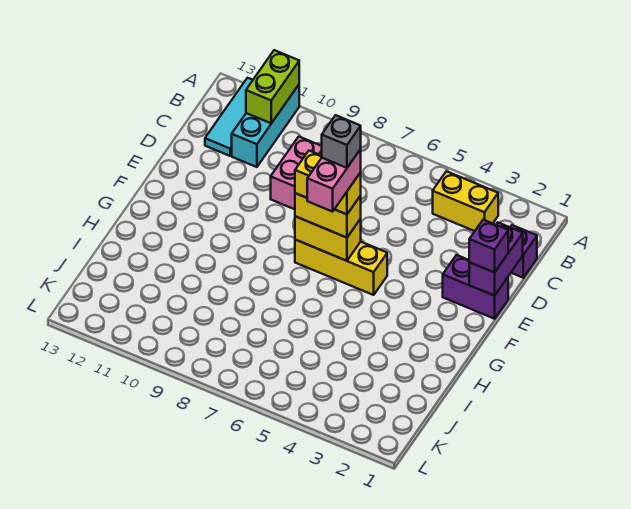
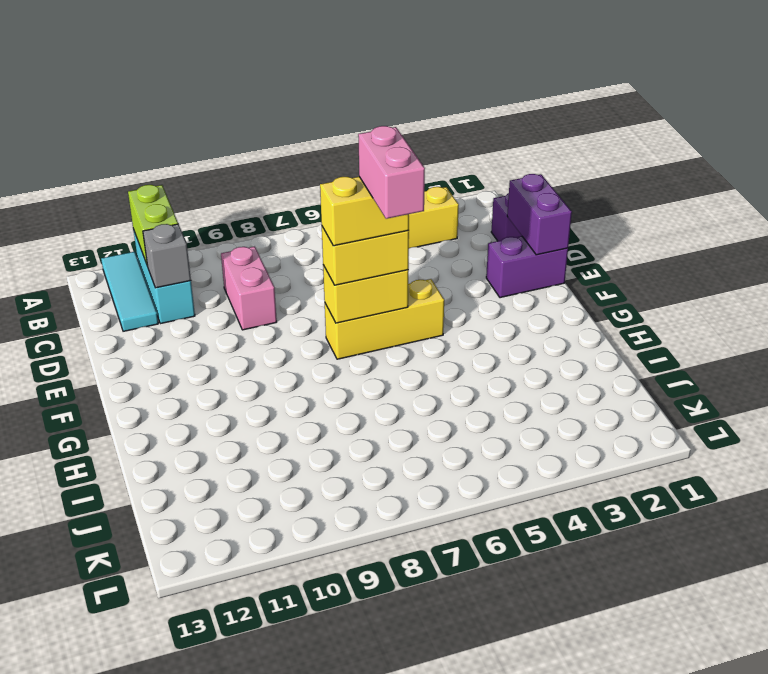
purple 1x1 brick [469,220,508,272] -> none
grey 1x1 brick [322,115,361,168] -> grey 1x1 brick moved to [143,224,191,288]

